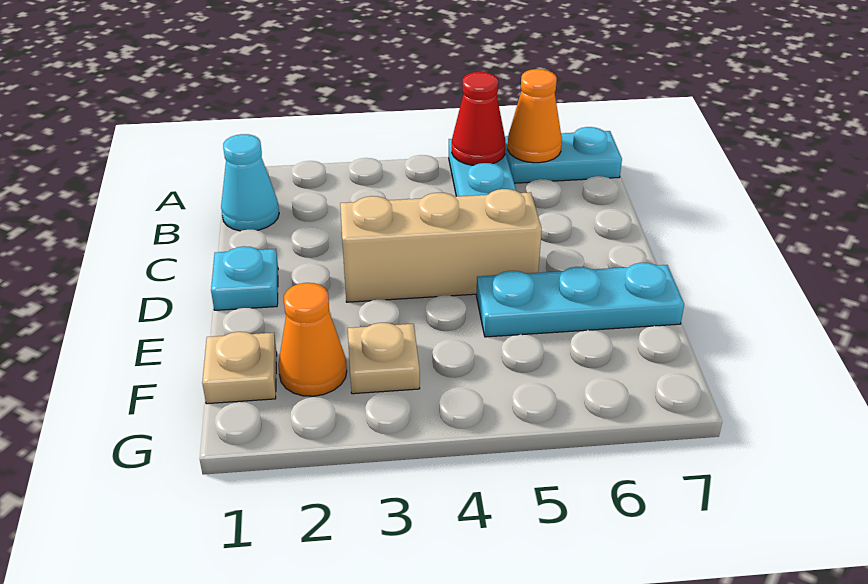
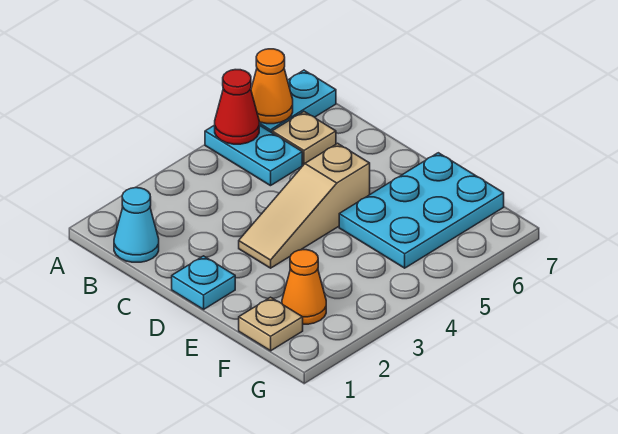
tan 1x3 brick [340,189,542,302] -> tan 1x3 slope [239,143,370,268]
cyan 1x3 plate [476,263,684,337] -> cyan 2x3 plate [339,153,504,268]
tan 1x1 plate [348,323,420,394] -> tan 1x1 plate moved to [272,112,336,165]

